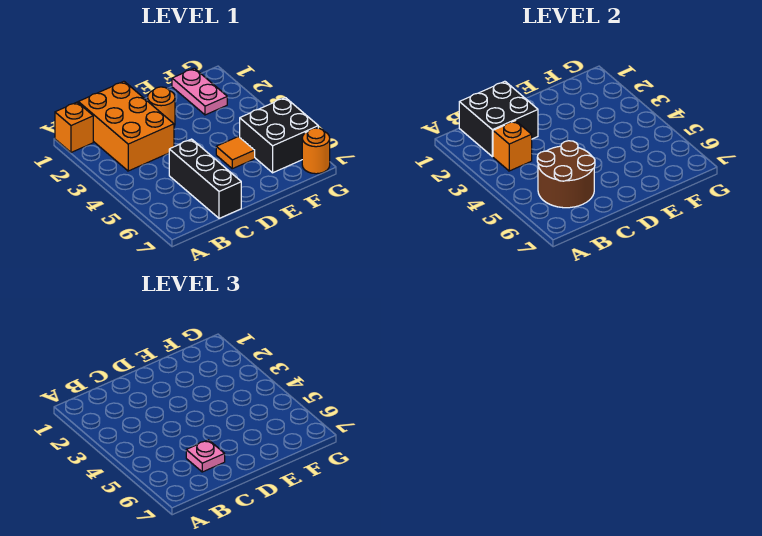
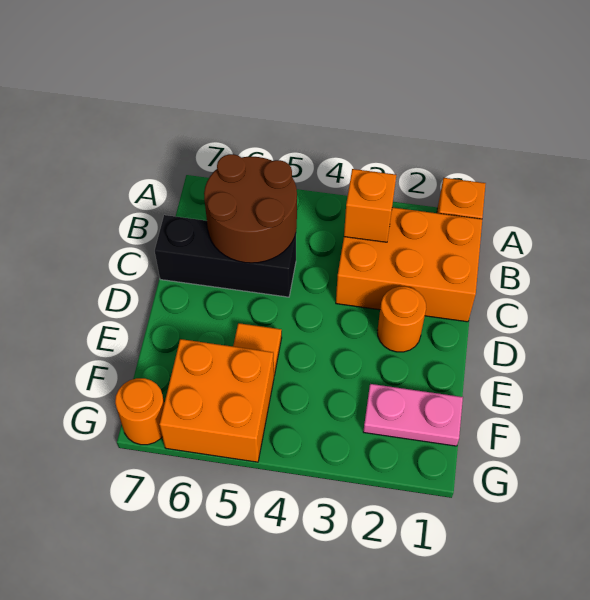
black 2x2 brick [459,81,538,157] -> none
pink 1x1 plate [186,440,225,472] -> none
black 2x2 brick [240,98,318,173] -> orange 2x2 brick [159,339,274,462]

